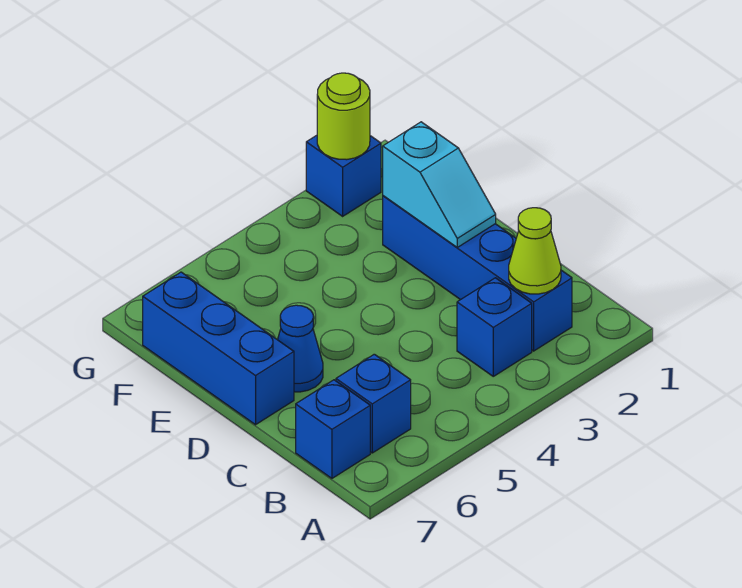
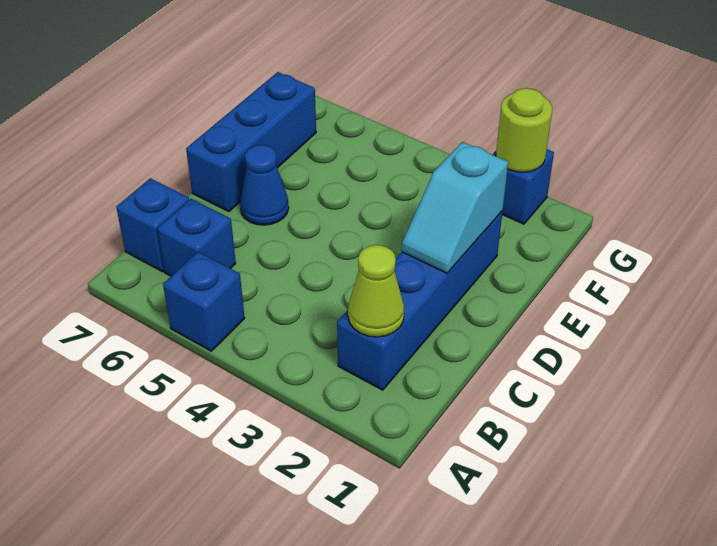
blue 1x1 brick [457,278,532,376] -> blue 1x1 brick moved to [163,252,245,351]

